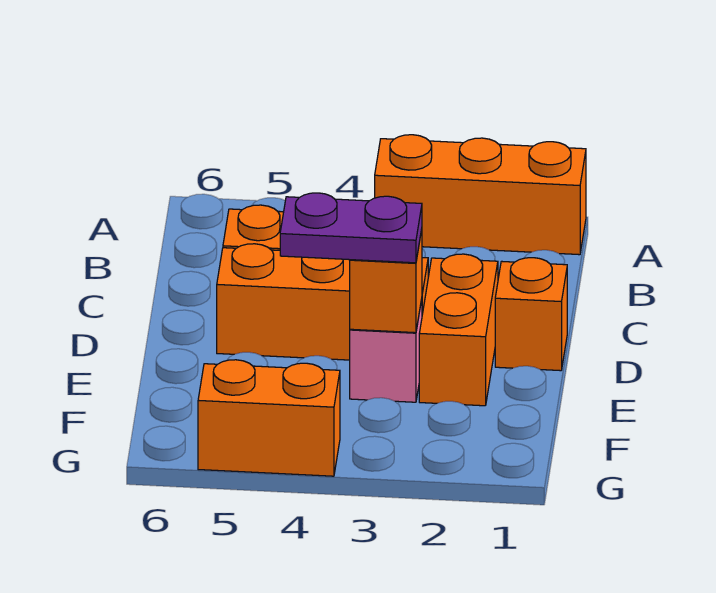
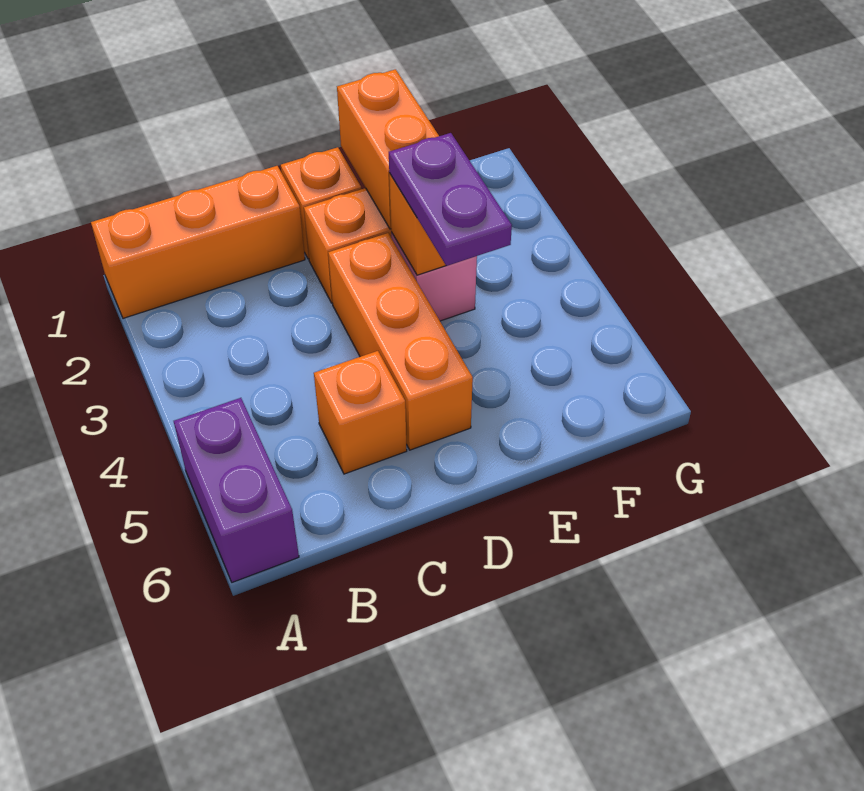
orange 1x3 brick [375,135,586,255] -> orange 1x3 brick turned to [91,166,305,318]
none -> purple 1x2 brick [174,398,299,582]
orange 1x2 brick [198,360,340,476] -> orange 1x2 brick moved to [337,69,439,229]

